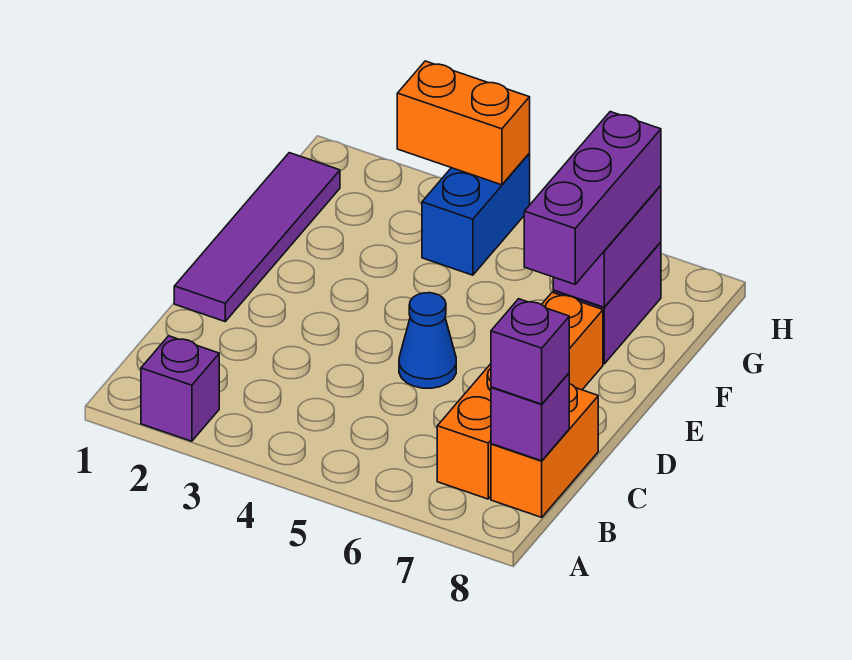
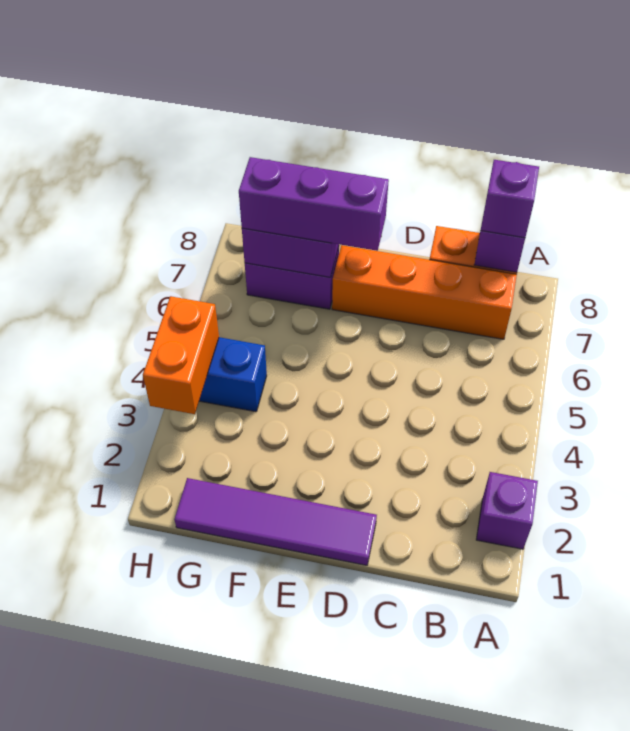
blue 1x1 cone [399,293,456,388] -> none

